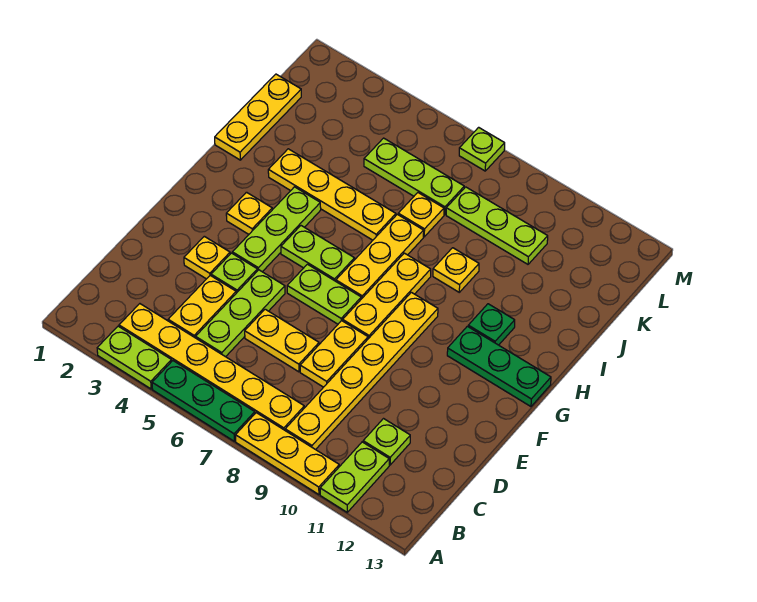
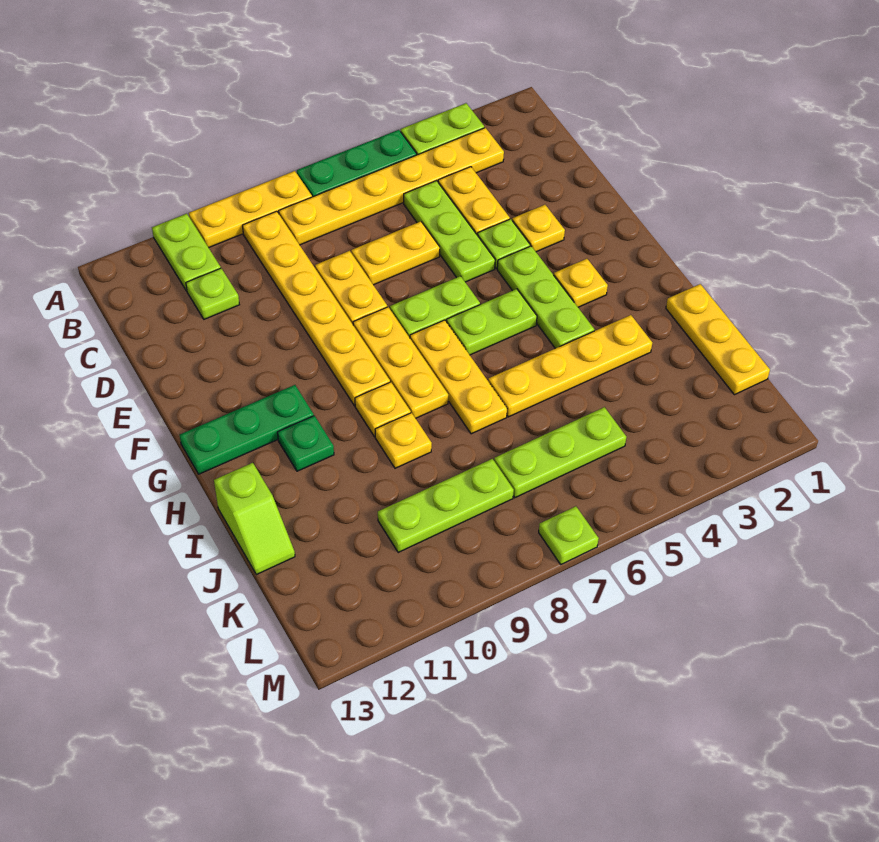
none -> lime 1x2 slope [214,463,295,575]
yellow 1x1 plate [398,193,444,237] -> yellow 1x1 plate moved to [355,382,411,437]

